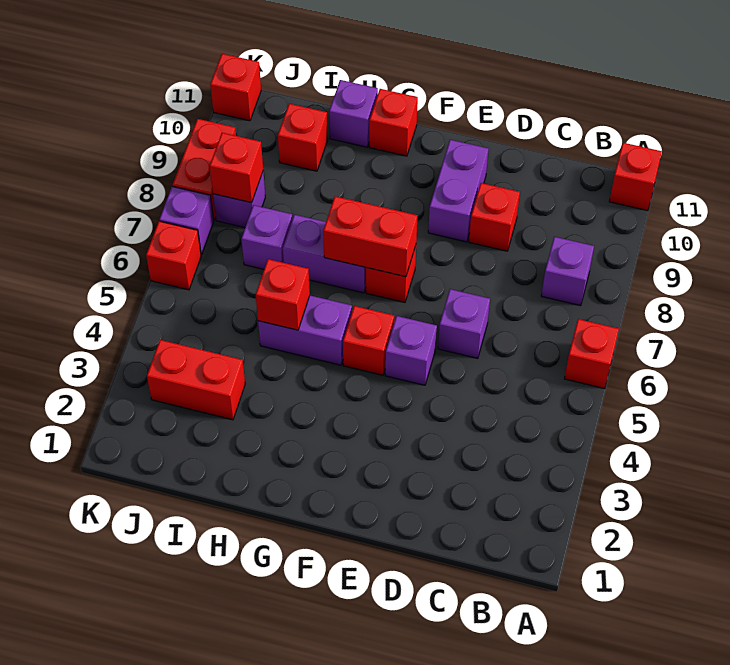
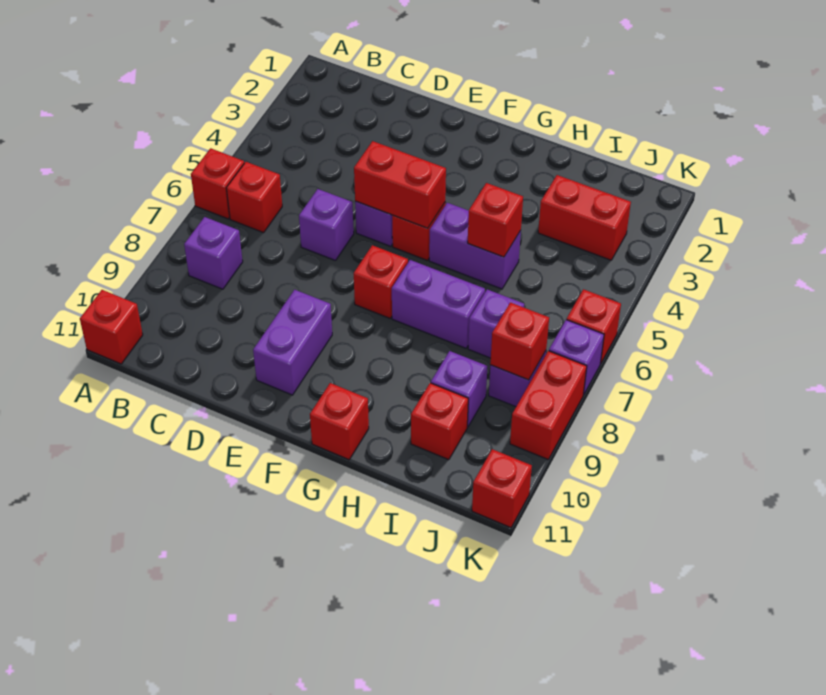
red 1x1 brick [469,183,520,251] -> red 1x1 brick moved to [226,162,282,233]
red 1x2 brick [323,196,418,277] -> red 1x2 brick moved to [354,141,446,228]
purple 1x1 brick [329,80,378,147] -> purple 1x1 brick moved to [431,351,487,427]

